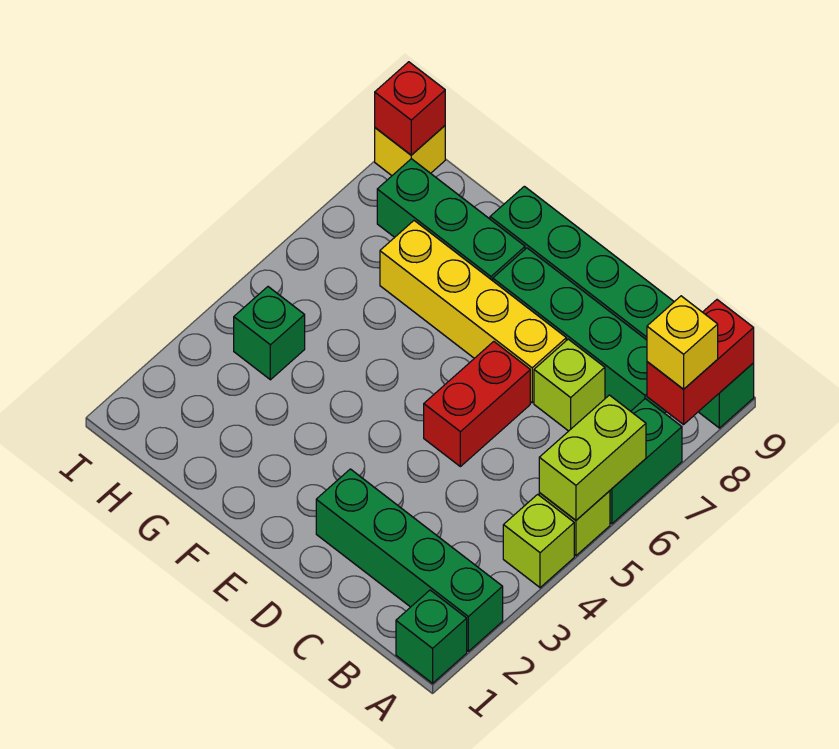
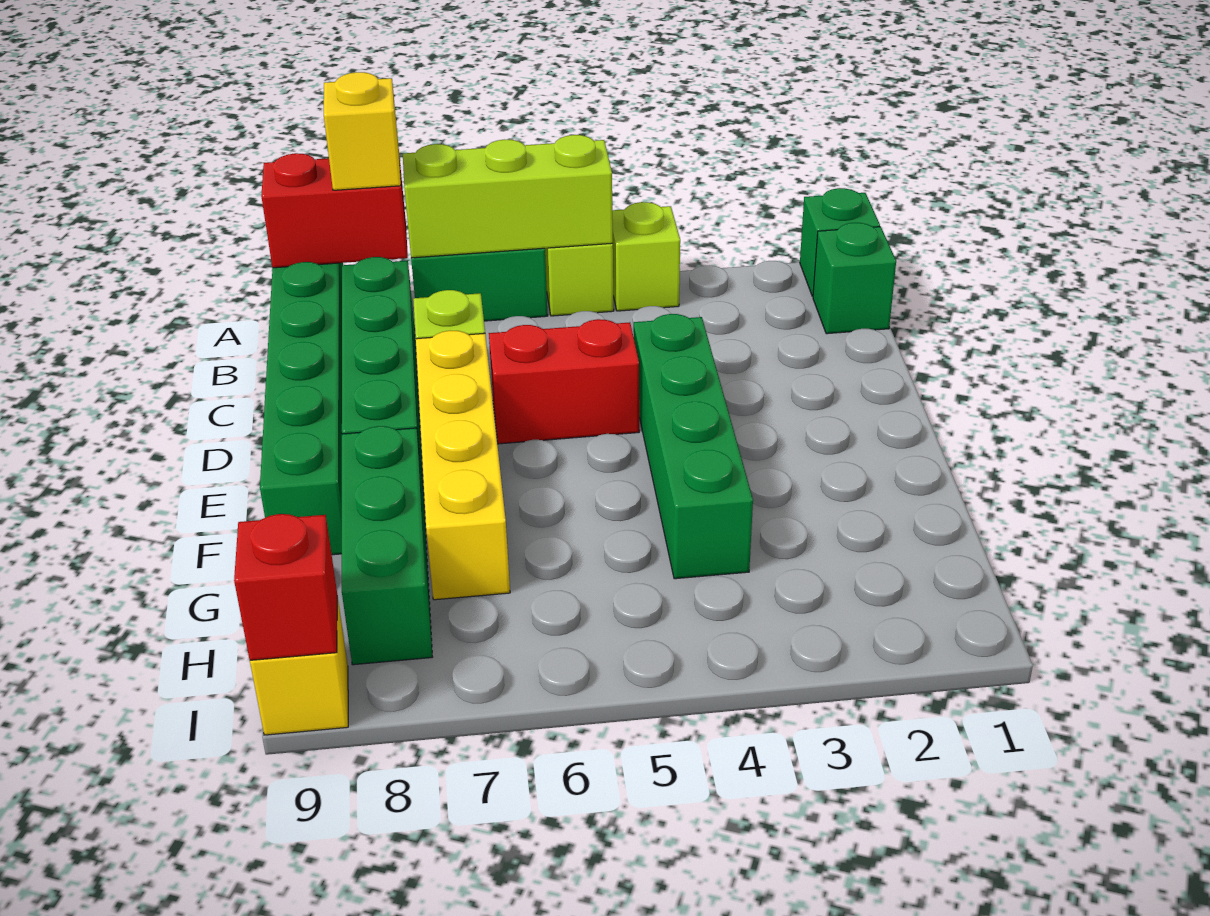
green 1x4 brick [316,469,503,651] -> green 1x4 brick moved to [634,314,753,579]
lime 1x2 brick [539,395,646,520] -> lime 1x3 brick [403,135,613,258]
green 1x1 brick [234,287,305,380] -> green 1x1 brick moved to [813,223,896,334]

